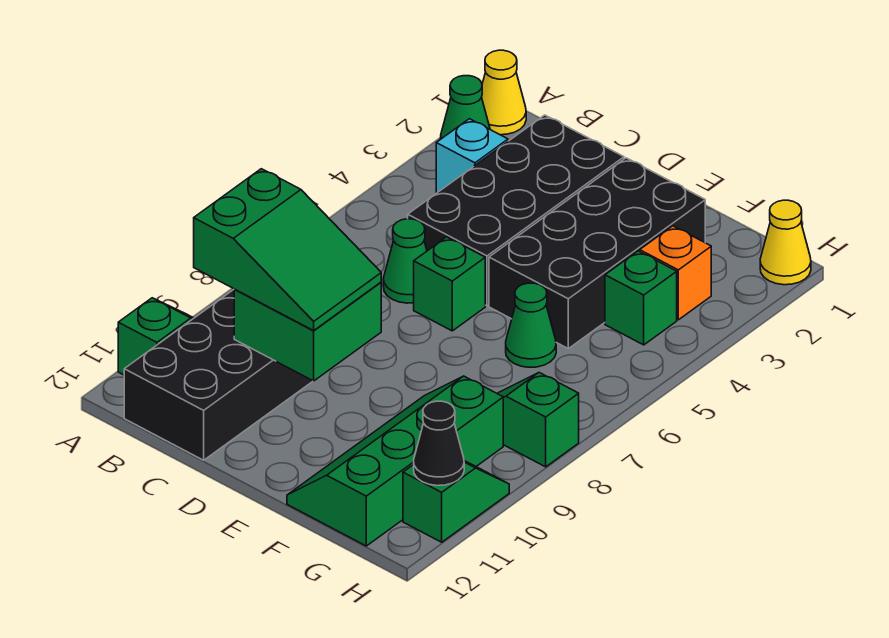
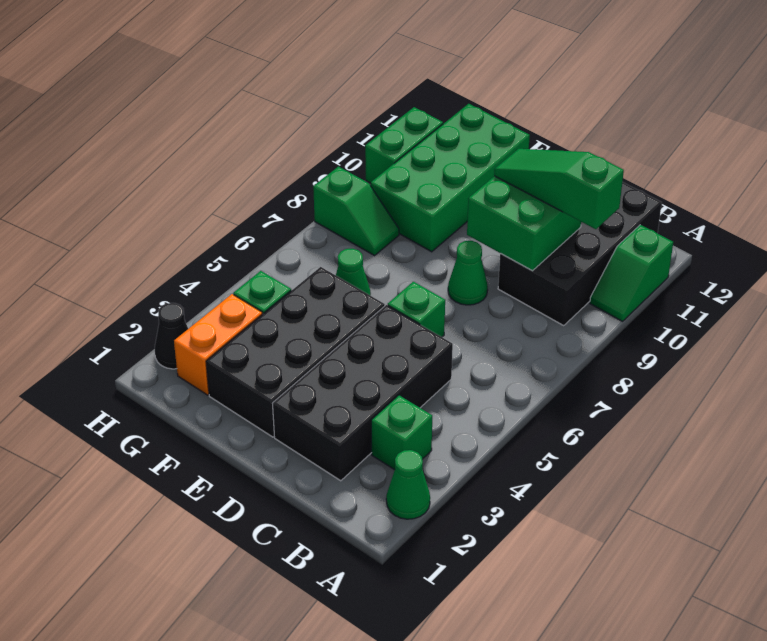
yellow 1x1 cone [482,50,526,135] -> none
cyan 1x1 brick [436,119,508,193] -> green 1x1 brick [371,395,432,470]
green 2x3 slope [194,169,381,331] -> green 1x3 slope [494,149,624,229]
green 1x1 cone [383,219,427,303] -> green 1x1 cone moved to [448,241,488,305]
green 2x4 slope [287,376,503,546] -> green 2x4 brick [371,104,530,252]
orange 1x1 brick [640,226,711,320] -> orange 1x2 brick [174,294,263,395]
yellow 1x1 cone [760,200,811,285] -> none
green 1x2 slope [403,461,509,542] -> green 1x2 brick [365,107,443,183]
black 1x1 cone [414,401,464,486] -> black 1x1 cone moved to [155,303,188,369]

